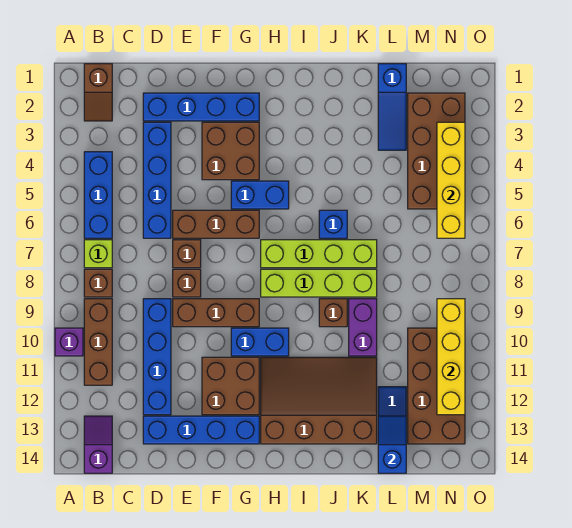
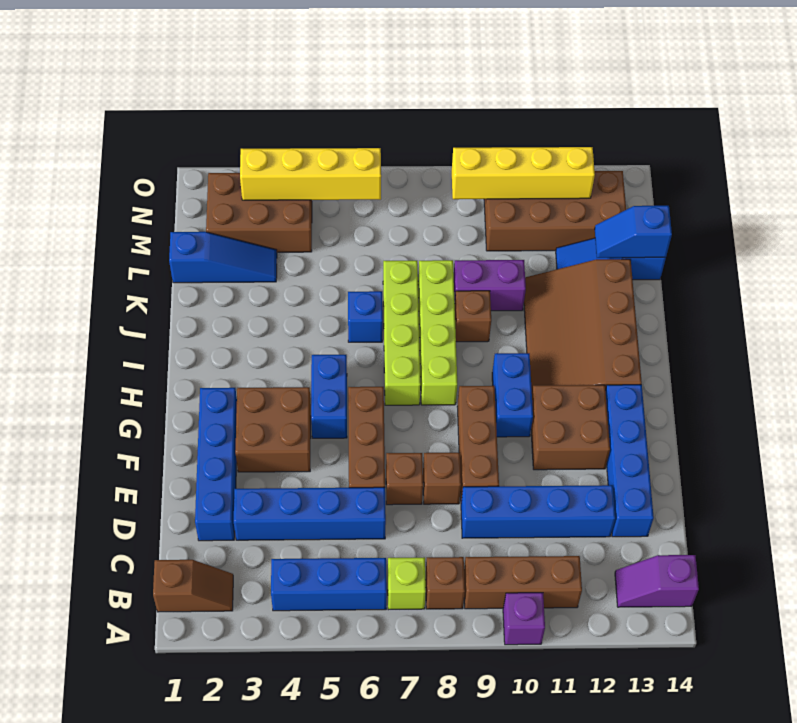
brown 2x4 brick [408,93,465,209] -> brown 2x3 brick [206,173,312,252]

